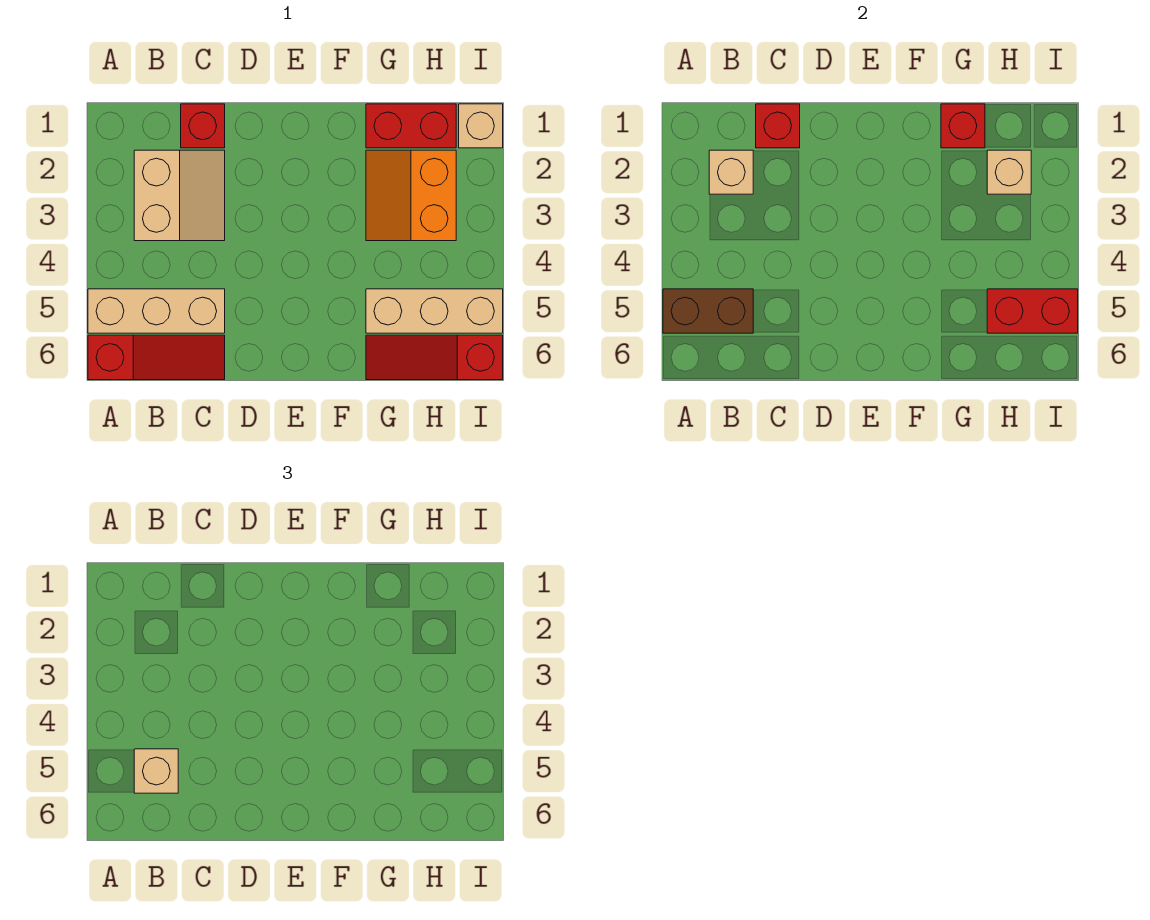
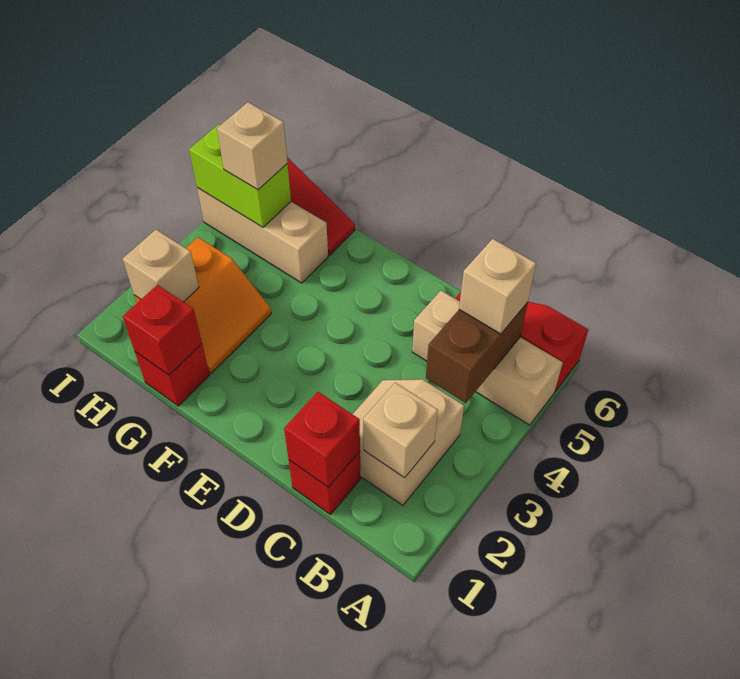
brown 1x2 brick [663,289,753,333] -> brown 1x2 brick turned to [426,302,528,403]
red 1x2 brick [366,104,456,148] -> red 1x1 brick [135,344,210,406]
red 1x2 brick [987,289,1078,333] -> lime 1x2 brick [189,124,291,227]
tan 1x1 brick [459,104,503,148] -> tan 1x1 brick moved to [217,102,287,190]

